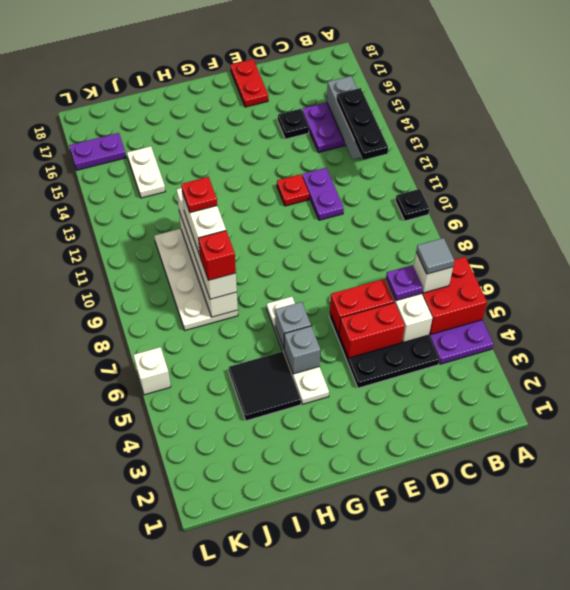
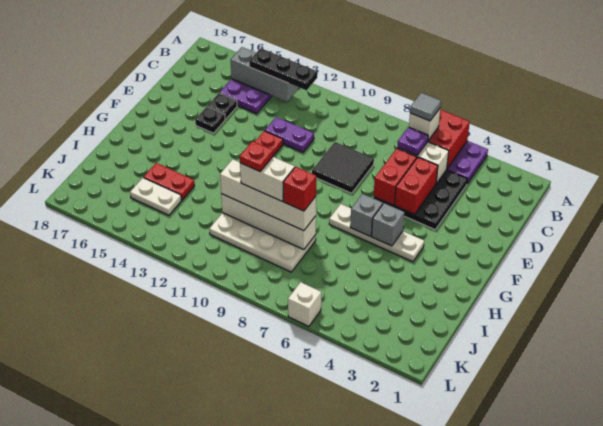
black 1x1 plate [396,189,430,221] -> black 1x1 plate moved to [195,106,225,133]
red 1x2 plate [230,59,268,107] -> red 1x2 plate moved to [144,163,195,200]
black 2x2 tile [229,351,301,421] -> black 2x2 tile moved to [312,142,374,193]
purple 1x2 plate [69,133,126,170] -> none

